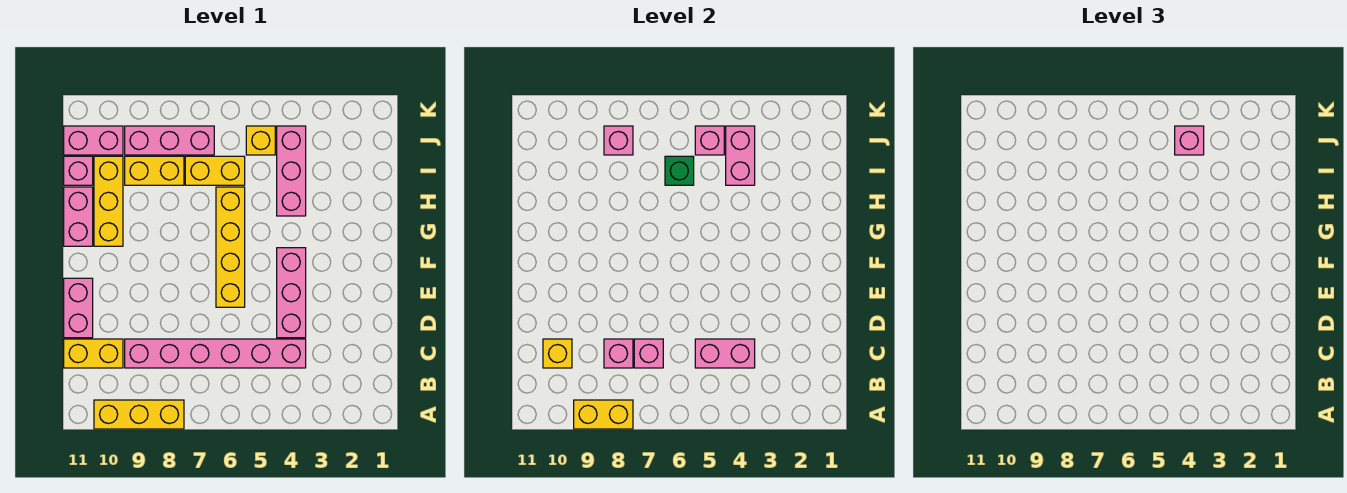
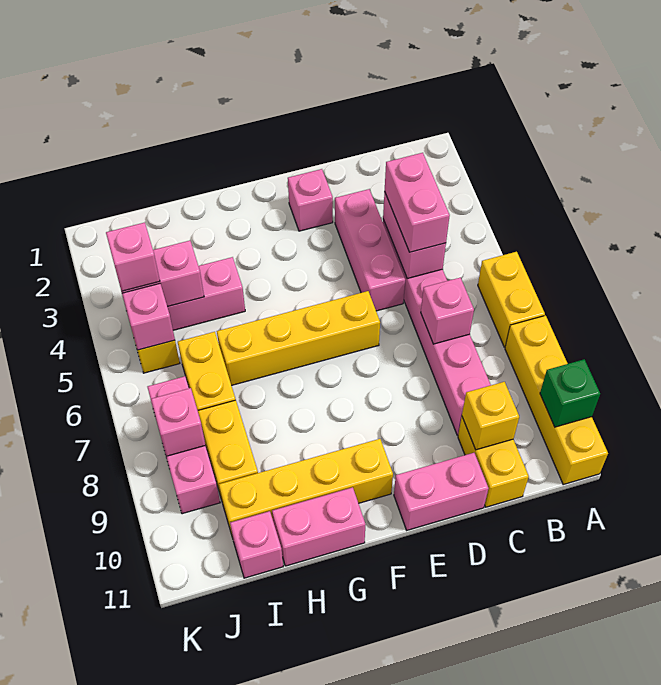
yellow 1x3 brick [94,400,184,429] -> yellow 1x4 brick [505,316,608,484]
yellow 1x2 brick [574,400,633,429] -> yellow 1x2 brick moved to [478,252,545,347]
pink 1x1 brick [604,339,633,368] -> pink 1x1 brick moved to [288,169,333,231]
pink 1x3 brick [277,248,306,338] -> pink 1x3 brick turned to [335,189,405,311]
yellow 1x3 brick [94,156,123,246] -> yellow 1x4 brick [219,439,393,537]
green 1x1 brick [665,156,694,185] -> green 1x1 brick moved to [540,359,600,427]
pink 1x2 brick [64,126,123,155] -> pink 1x2 brick moved to [385,153,450,252]

